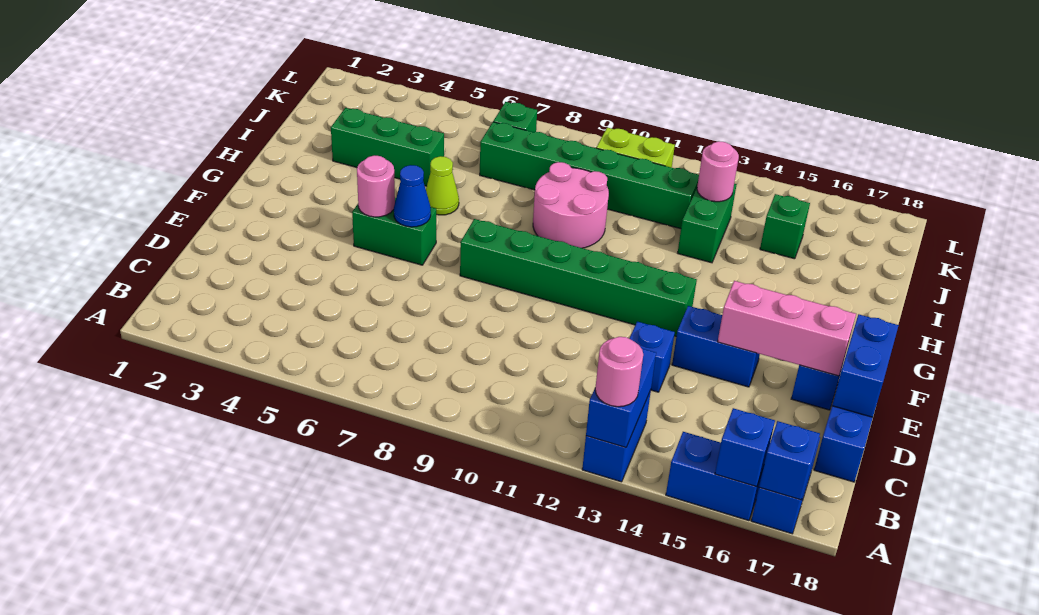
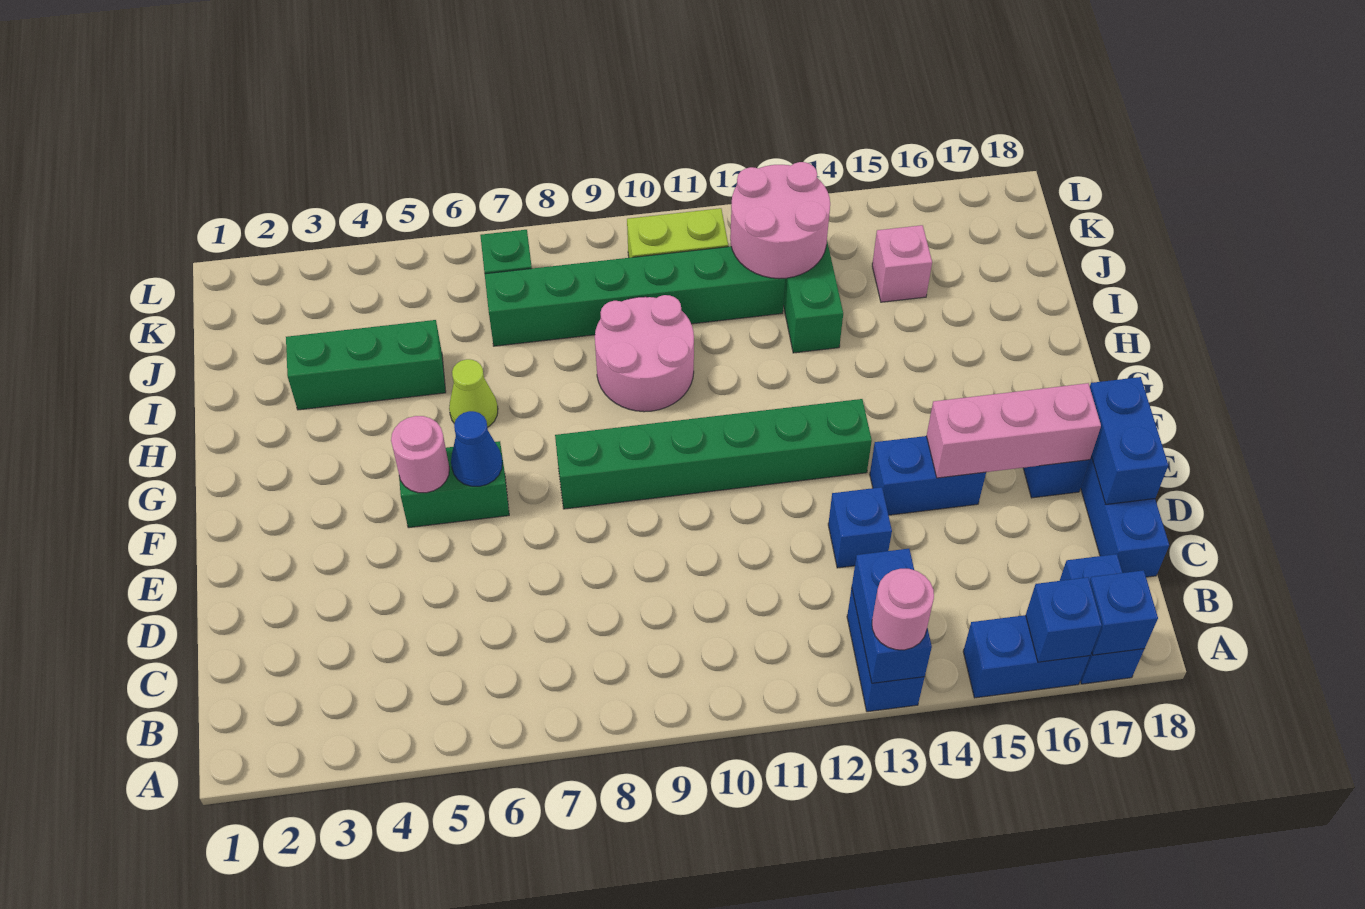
pink 1x1 round brick [697,141,739,202] -> pink 2x2 round brick [730,162,830,279]
green 1x1 brick [760,194,810,259] -> pink 1x1 brick [872,225,932,302]

